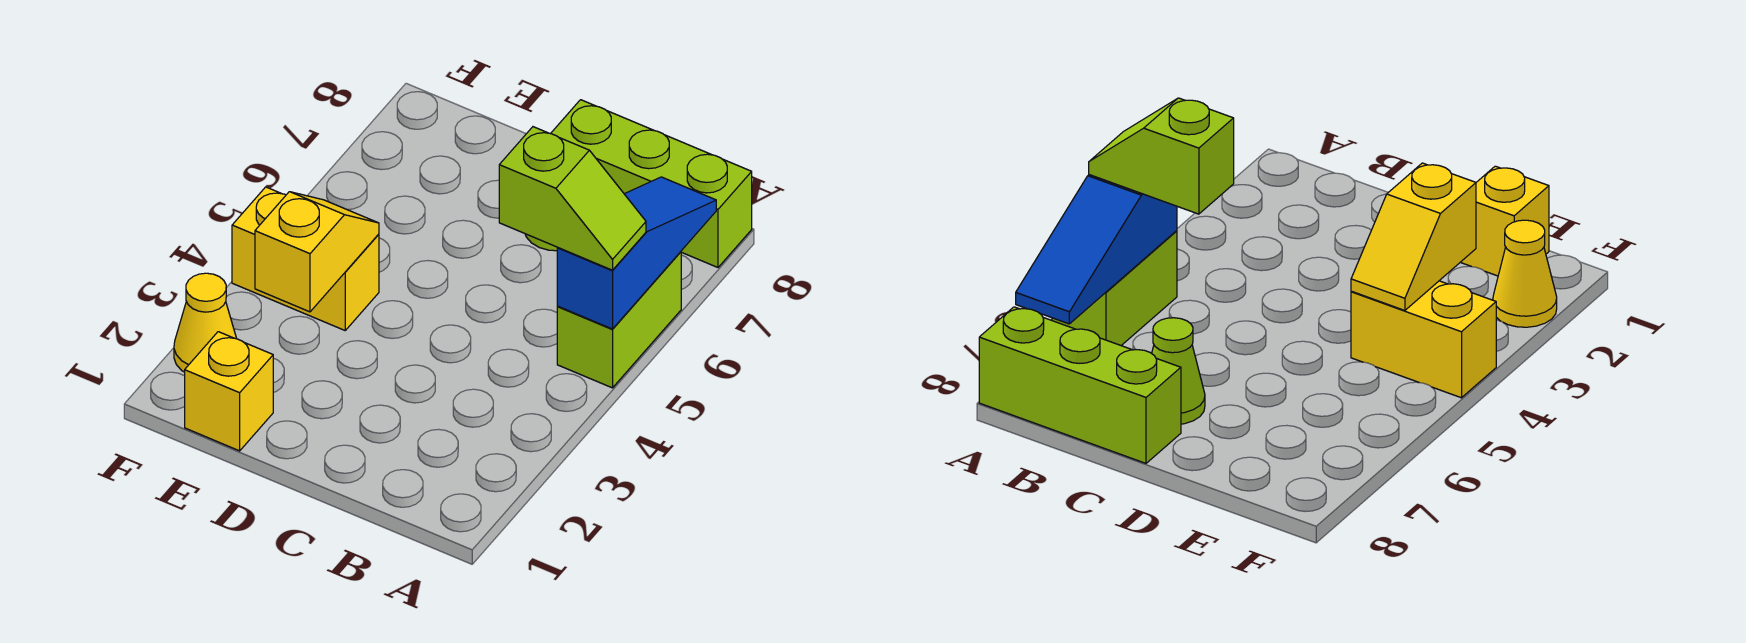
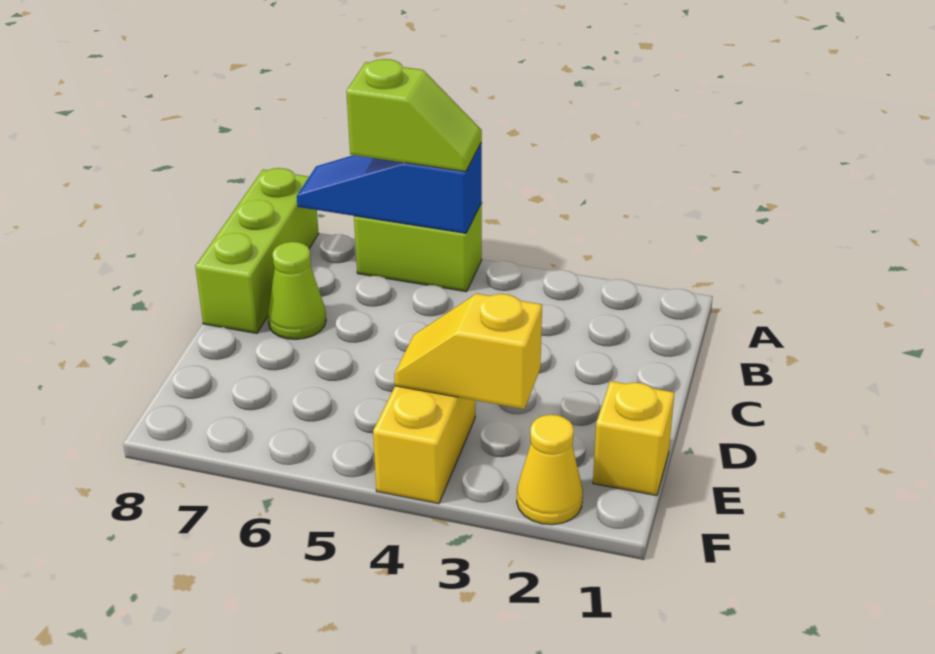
lime 1x2 slope [499,127,646,270] -> lime 1x2 slope turned to [346,59,482,172]

